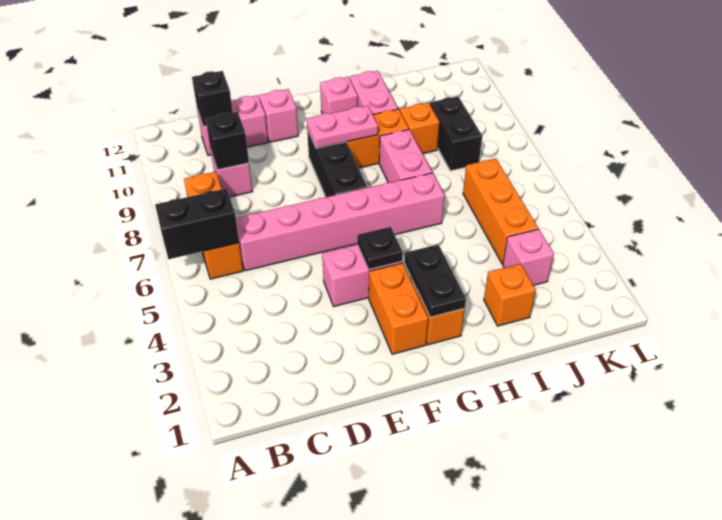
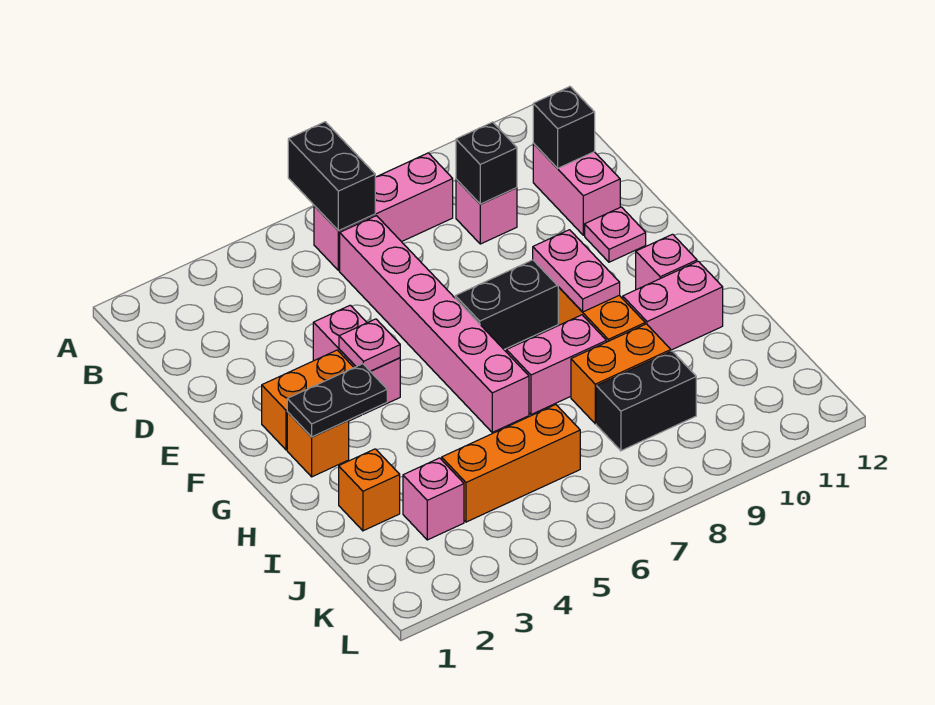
orange 1x3 brick [184,172,243,279] -> pink 1x3 brick [314,153,453,271]
pink 1x1 brick [259,89,298,142] -> pink 1x1 plate [585,207,646,262]
black 1x1 plate [357,227,403,269] -> pink 1x1 plate [339,319,400,371]
orange 1x1 brick [400,103,440,154] -> orange 1x2 brick [571,324,671,424]

